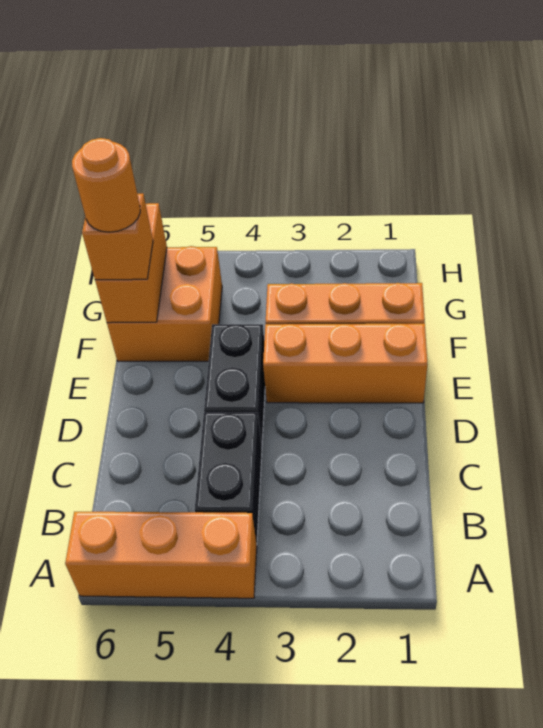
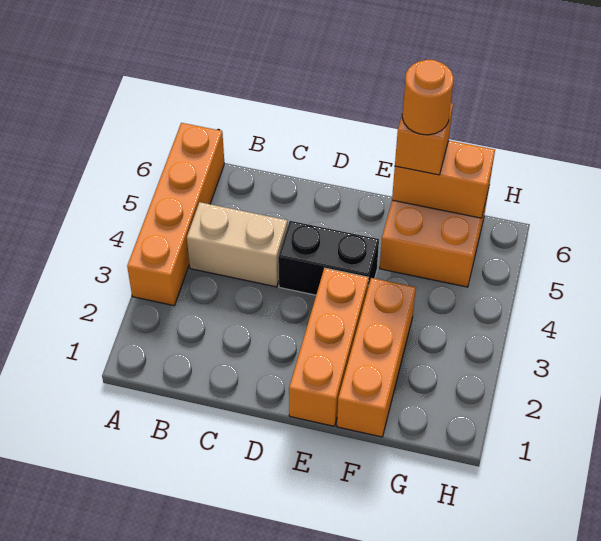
orange 1x3 brick [65,512,257,598] -> orange 1x4 brick [127,123,224,306]
black 1x2 brick [195,412,262,545] -> tan 1x2 brick [187,202,288,287]

